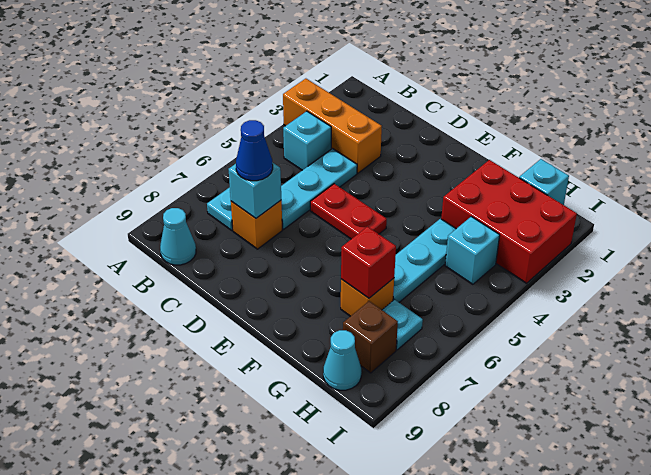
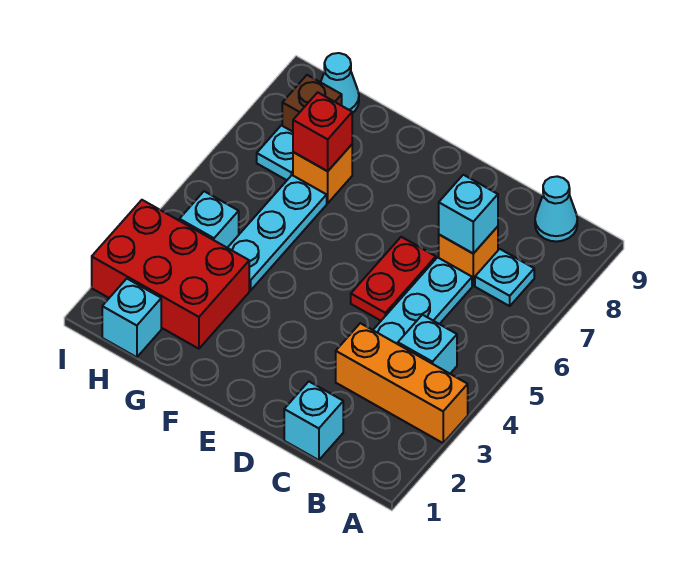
none -> cyan 1x1 brick [284,382,343,460]
blue 1x1 cone [236,120,273,181] -> none
red 1x2 plate [310,184,387,239] -> red 1x2 plate turned to [351,237,436,321]

